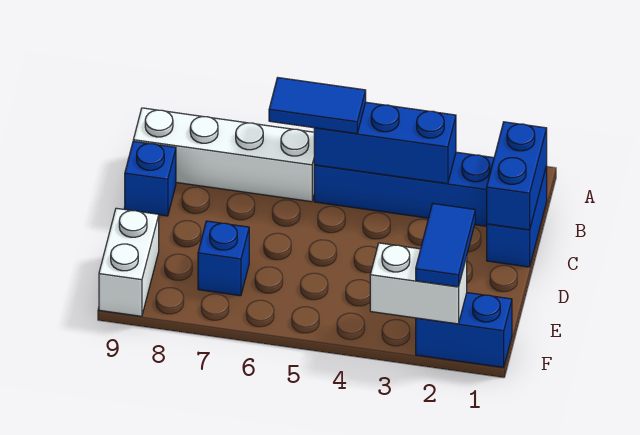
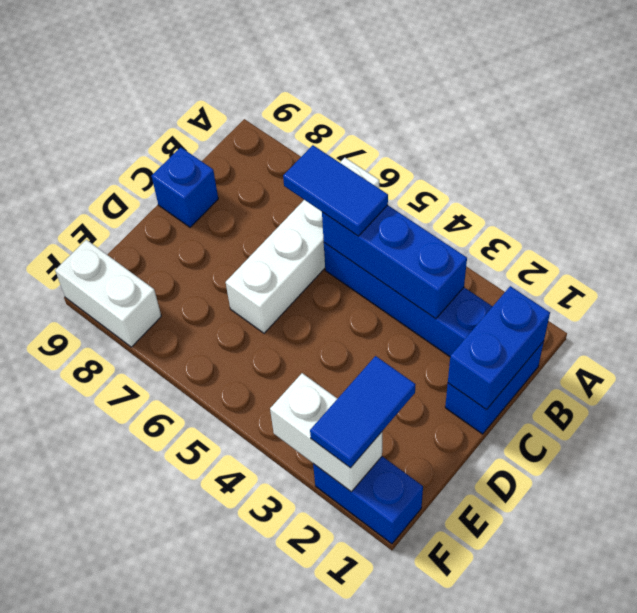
white 1x4 brick [133,108,314,202] -> white 1x4 brick turned to [226,158,379,333]
blue 1x1 brick [198,221,249,296] -> none
white 1x2 brick [99,208,159,316] -> white 1x2 brick turned to [55,240,161,347]

